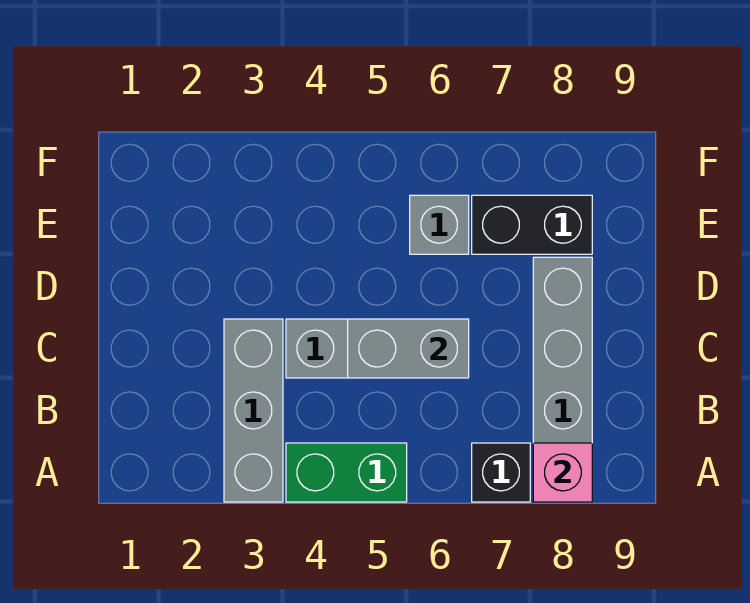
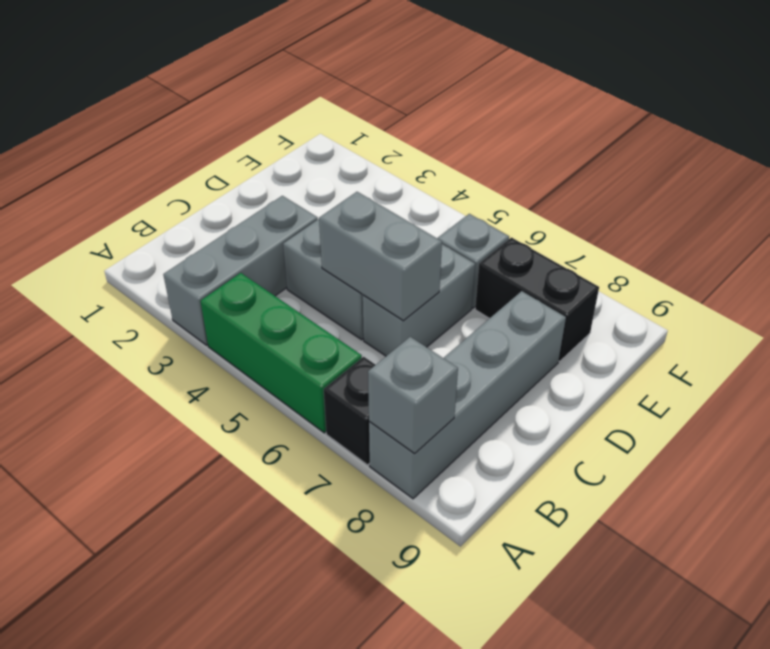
green 1x2 brick [286,443,407,502] -> green 1x3 brick [201,273,362,433]
pink 1x1 brick [533,443,592,502] -> grey 1x1 brick [368,337,458,453]
none -> grey 1x2 brick [363,244,475,356]

